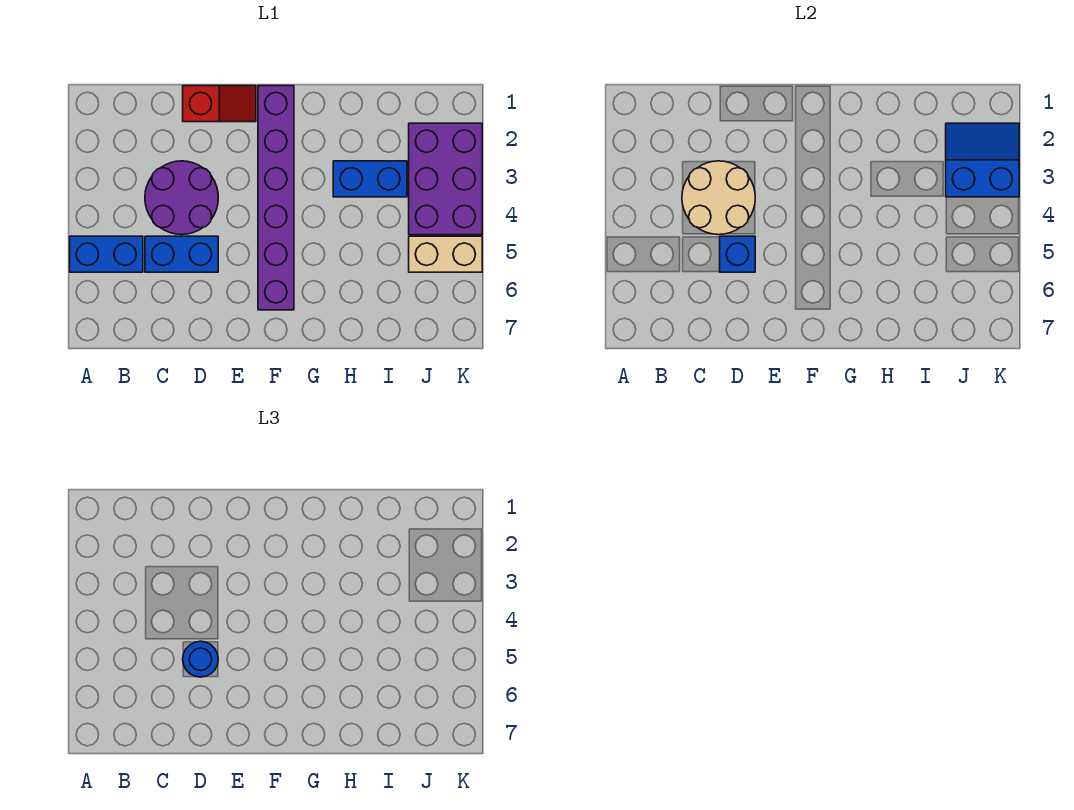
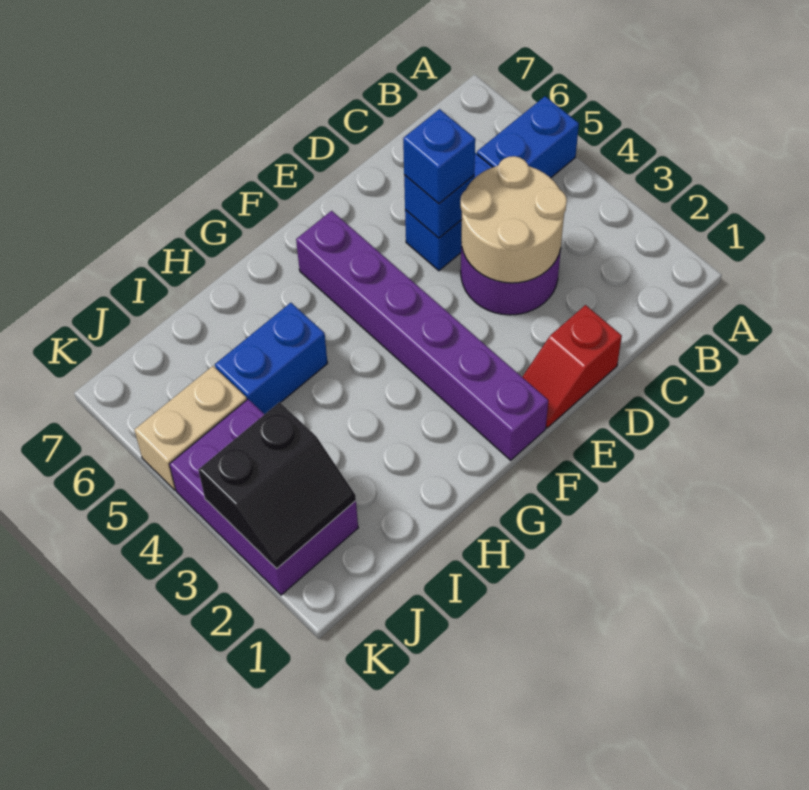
blue 1x1 round brick [183,641,218,677] -> blue 1x1 brick [403,109,475,204]
blue 1x2 brick [333,161,407,197] -> blue 1x2 brick moved to [215,303,328,414]
blue 2x2 slope [946,123,1019,197] -> black 2x2 slope [198,402,356,569]

